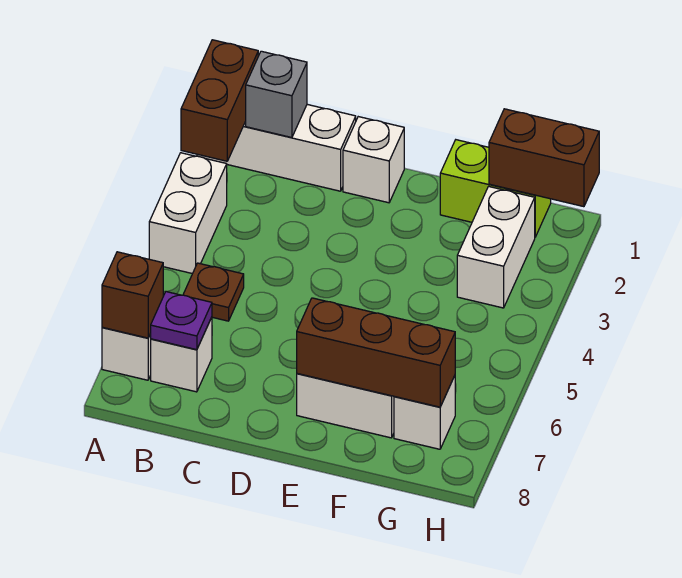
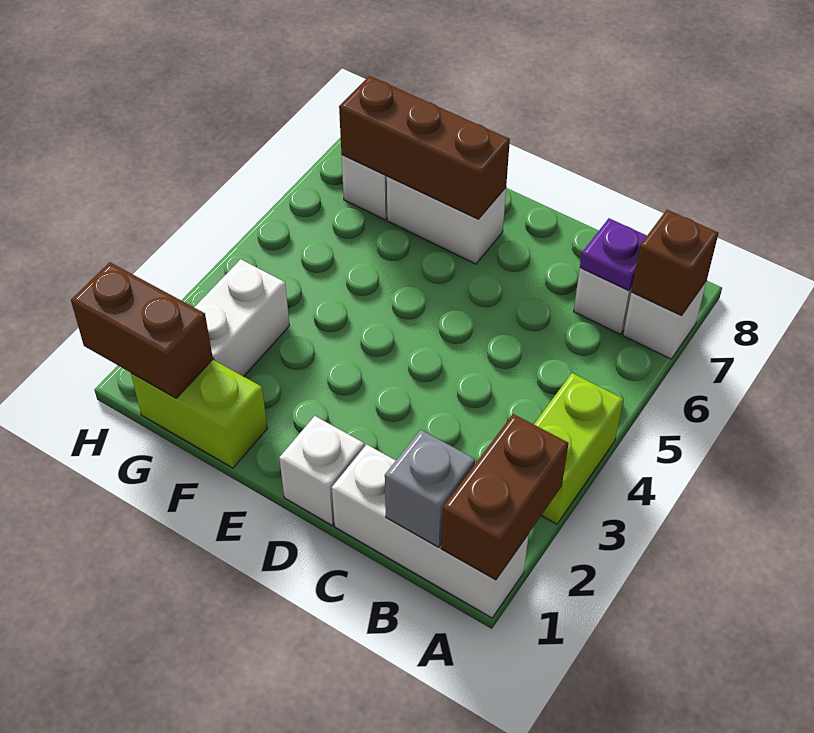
white 1x2 brick [149,153,227,274] -> lime 1x2 brick [534,373,623,524]
brown 1x1 plate [183,263,244,321] -> none

